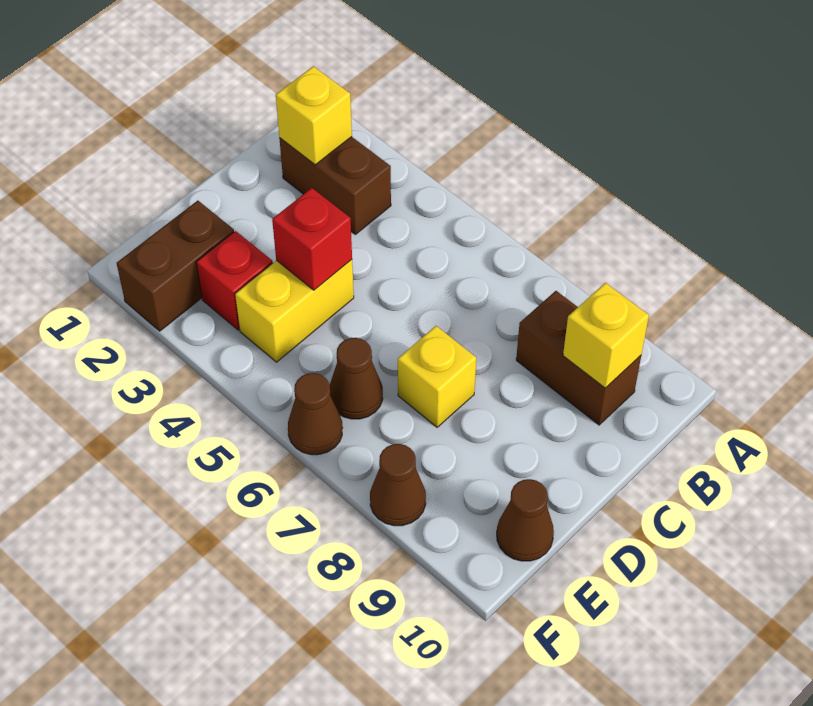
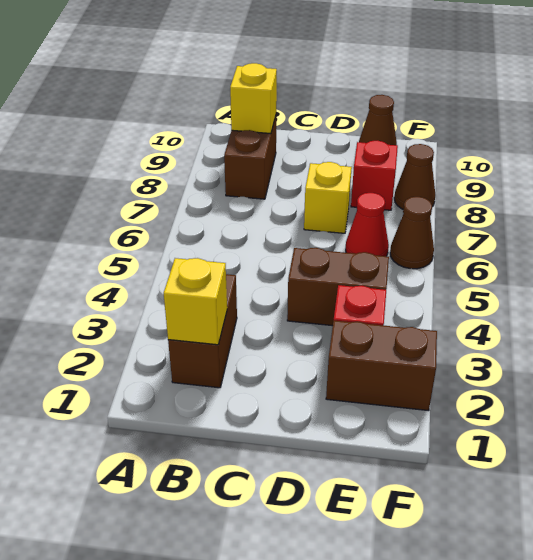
yellow 1x2 brick [235,260,354,362] -> brown 1x2 brick [287,248,389,326]
red 1x1 brick [272,188,352,290] -> red 1x1 brick moved to [351,141,398,210]
brown 1x1 cone [330,338,383,419] -> red 1x1 cone [346,193,389,256]

